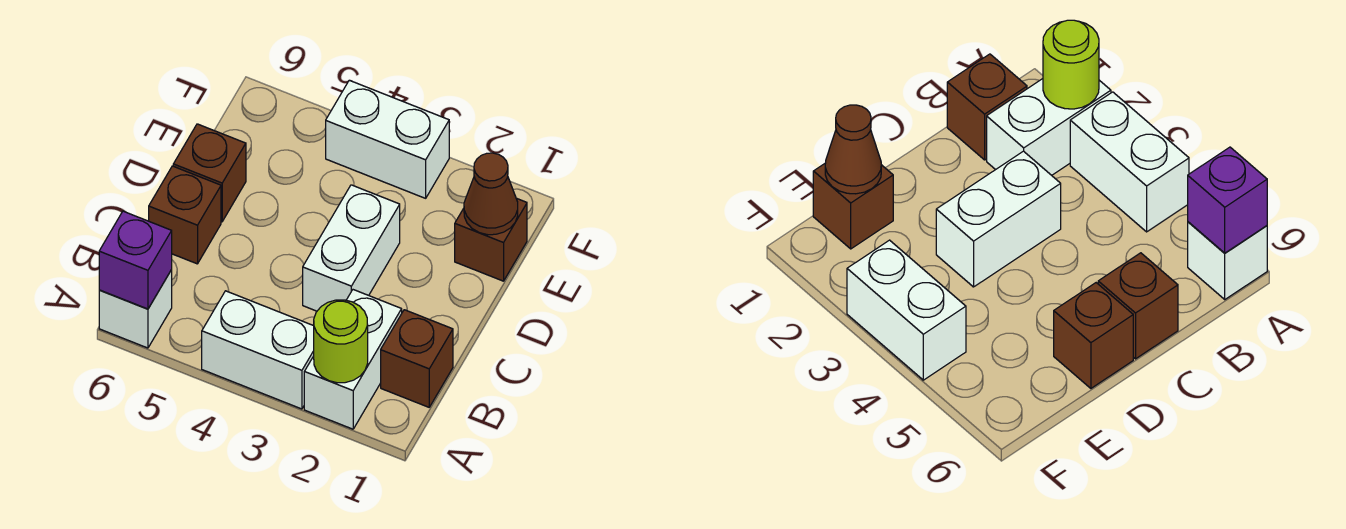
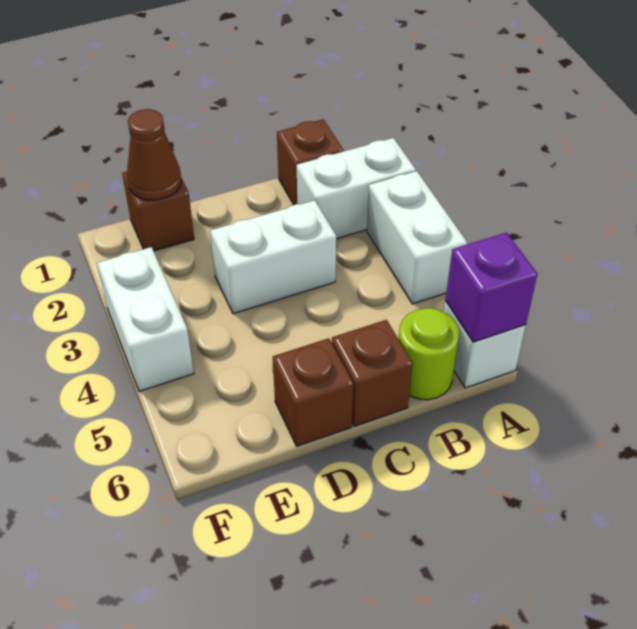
lime 1x1 round brick [314,300,368,383] -> lime 1x1 round brick moved to [399,308,459,400]

